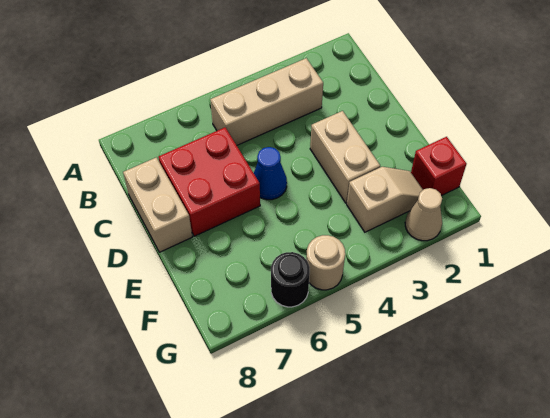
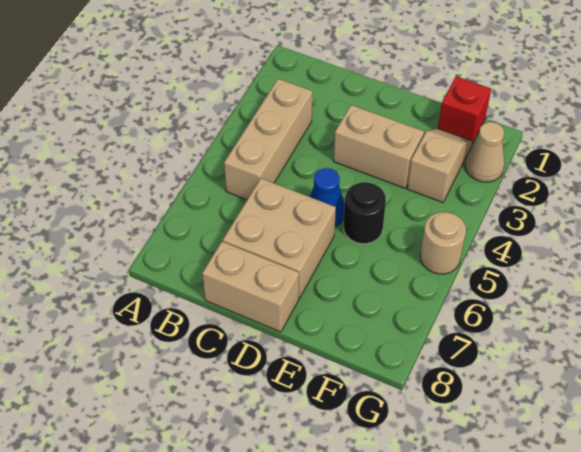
red 2x2 brick [159,127,260,236] -> tan 2x2 brick [223,178,336,298]
black 1x1 round brick [271,252,310,307] -> black 1x1 round brick moved to [344,182,386,244]

